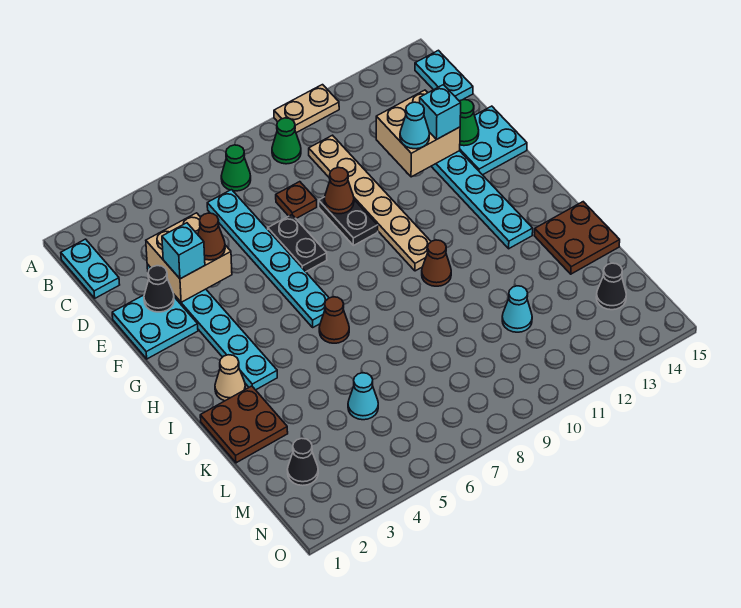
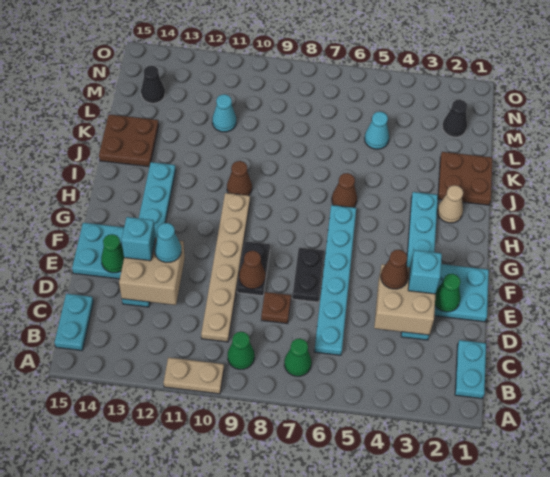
black 1x1 cone [144,266,174,312] -> green 1x1 cone [435,274,461,312]

